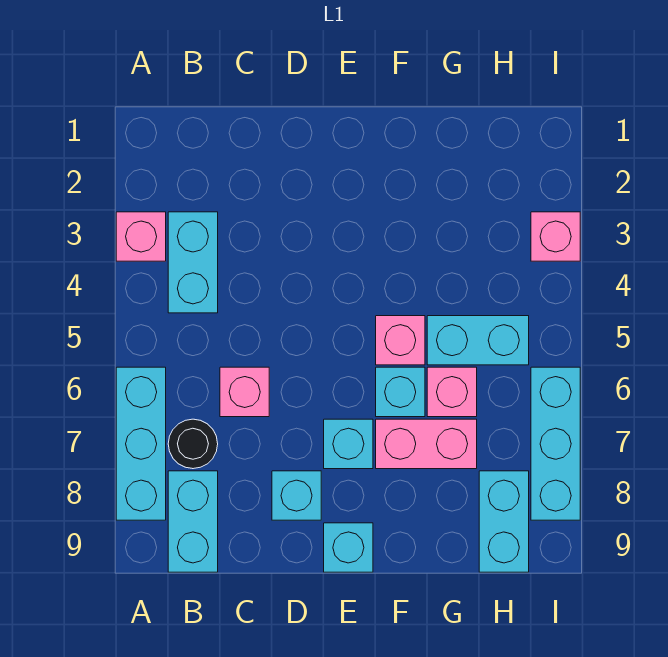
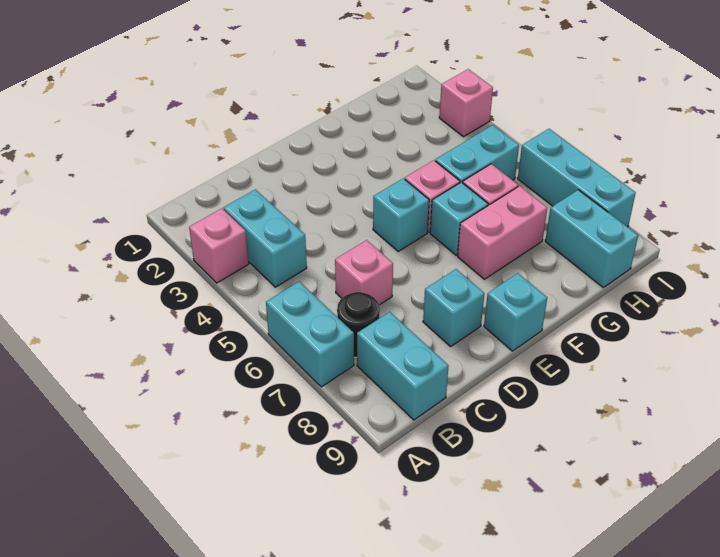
cyan 1x3 brick [116,367,166,520] -> cyan 1x2 brick [266,281,354,387]
cyan 1x1 brick [324,419,373,469] -> cyan 1x1 brick moved to [373,178,429,251]

